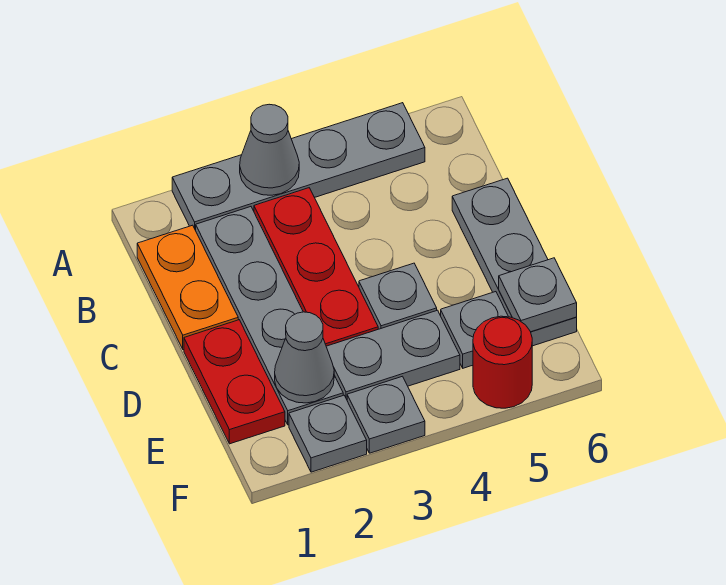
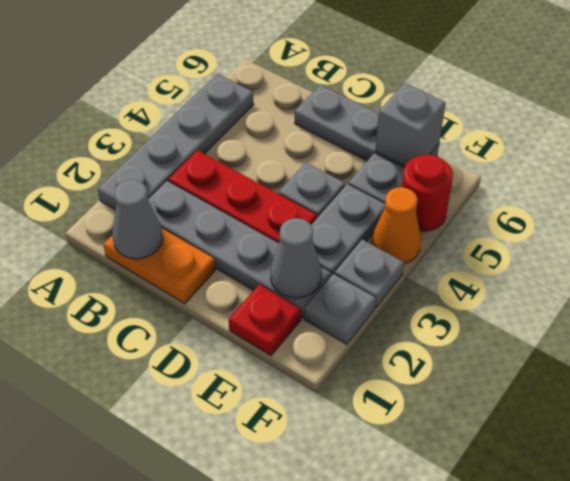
grey 1x1 cone [240,104,299,195] -> grey 1x1 cone moved to [112,180,163,259]
red 1x2 plate [184,320,285,444] -> red 1x1 plate [229,285,301,356]
grey 1x1 plate [499,258,577,332] -> grey 1x1 brick [375,83,446,166]
none -> orange 1x1 cone [372,187,421,264]

